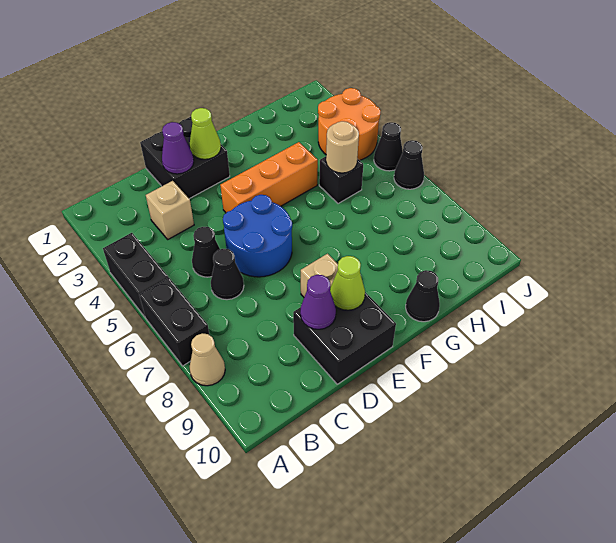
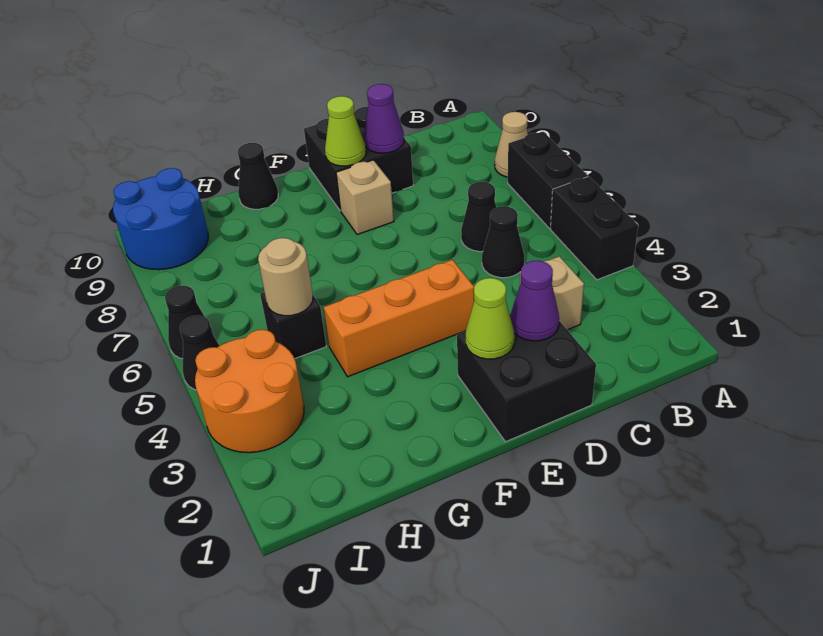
blue 2x2 round brick [223,195,292,277] -> blue 2x2 round brick moved to [113,168,208,270]

